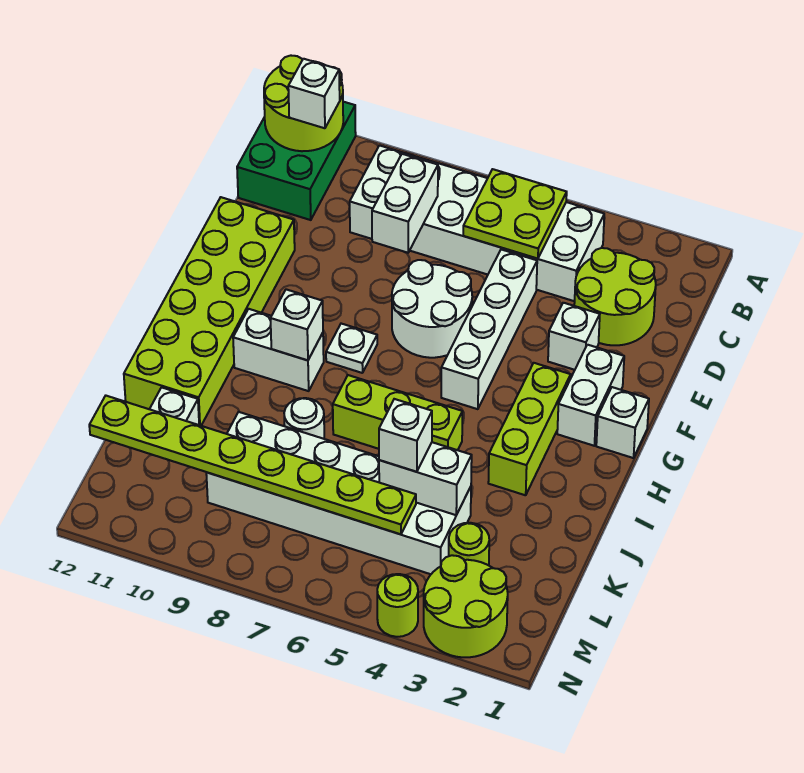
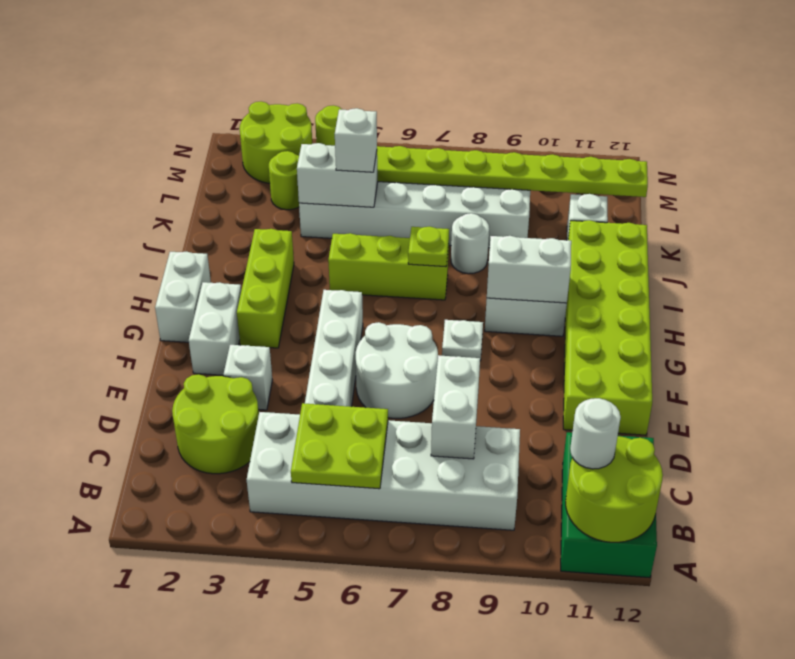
white 1x1 brick [288,59,340,128] -> white 1x1 round brick [570,398,621,469]
white 1x1 brick [596,387,649,458] -> white 1x2 brick [155,252,211,342]
white 1x1 brick [271,289,323,360] -> white 1x2 brick [487,236,571,303]
none -> lime 1x1 plate [408,227,449,267]

